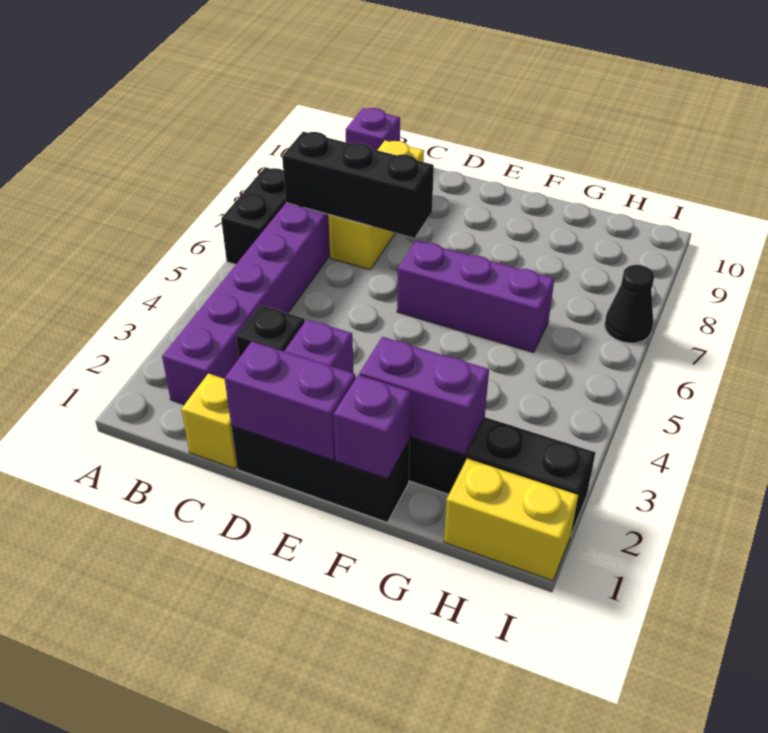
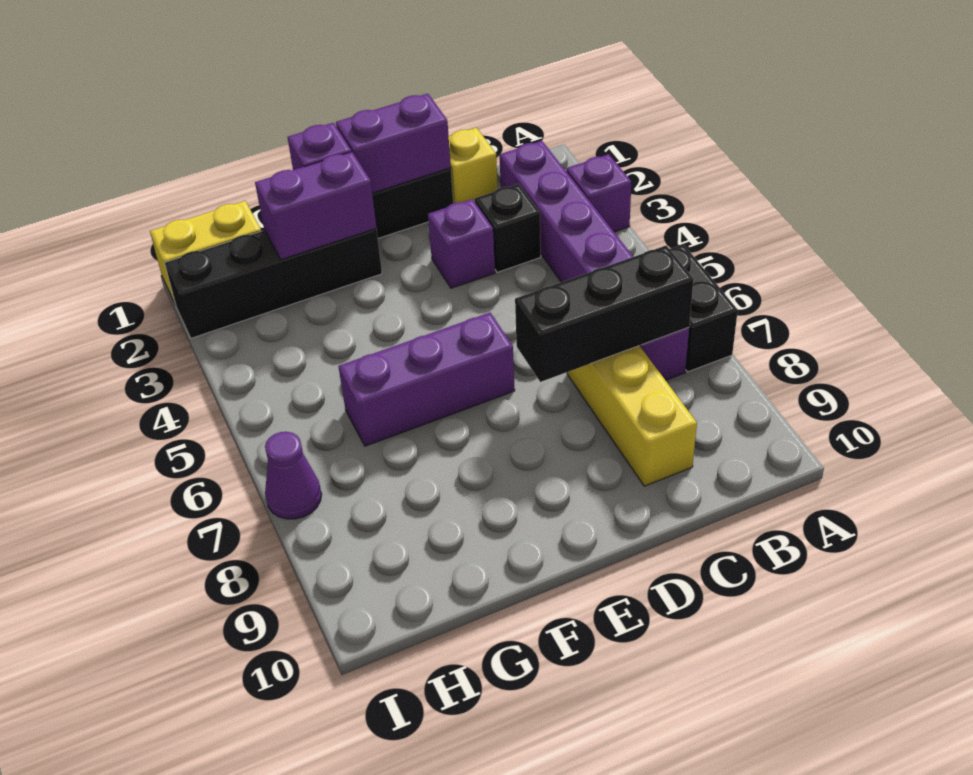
purple 1x1 brick [346,108,400,150] -> purple 1x1 brick moved to [566,154,631,232]
black 1x1 cone [604,265,654,343] -> purple 1x1 cone [265,432,322,519]

